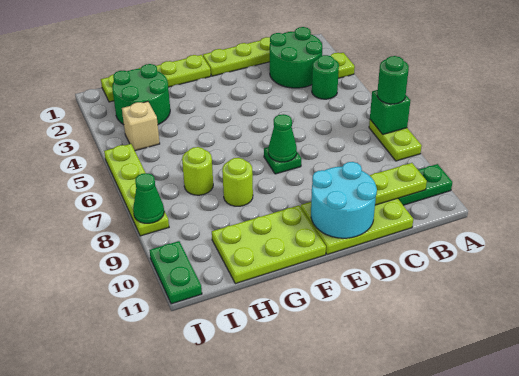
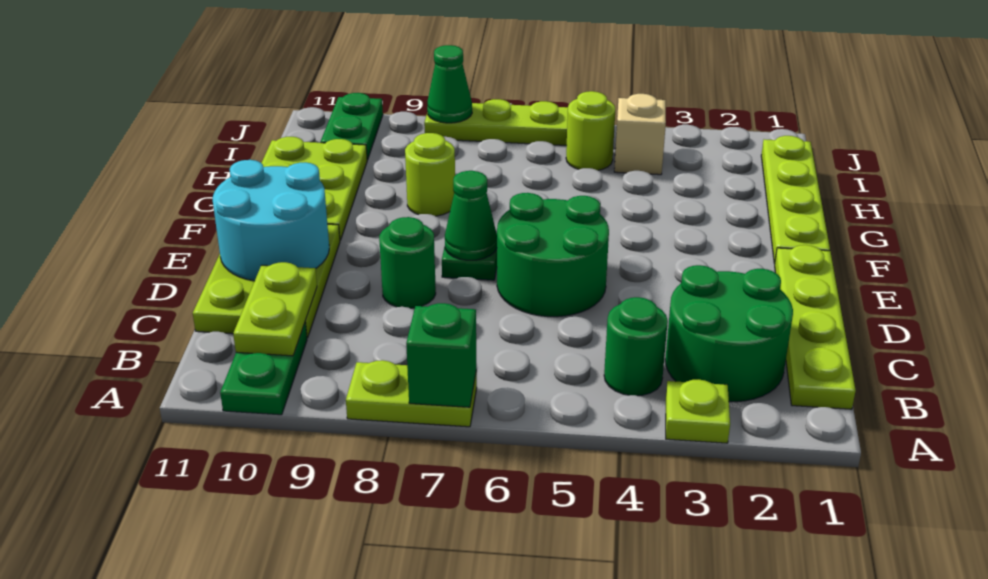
green 1x1 round brick [377,56,409,104] -> green 1x1 round brick moved to [379,217,436,308]
green 2x2 round brick [112,64,170,125] -> green 2x2 round brick moved to [497,193,609,317]
lime 1x1 round brick [182,147,213,195] -> lime 1x1 round brick moved to [566,91,615,170]
green 1x2 plate [150,241,202,304] -> green 1x2 plate turned to [321,93,383,160]

